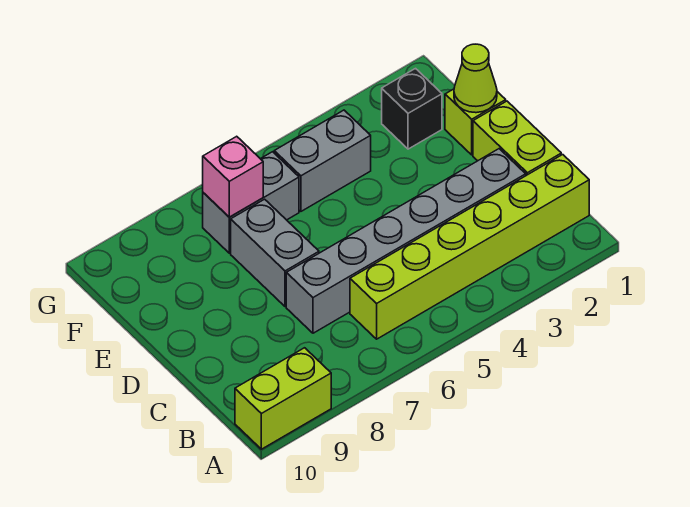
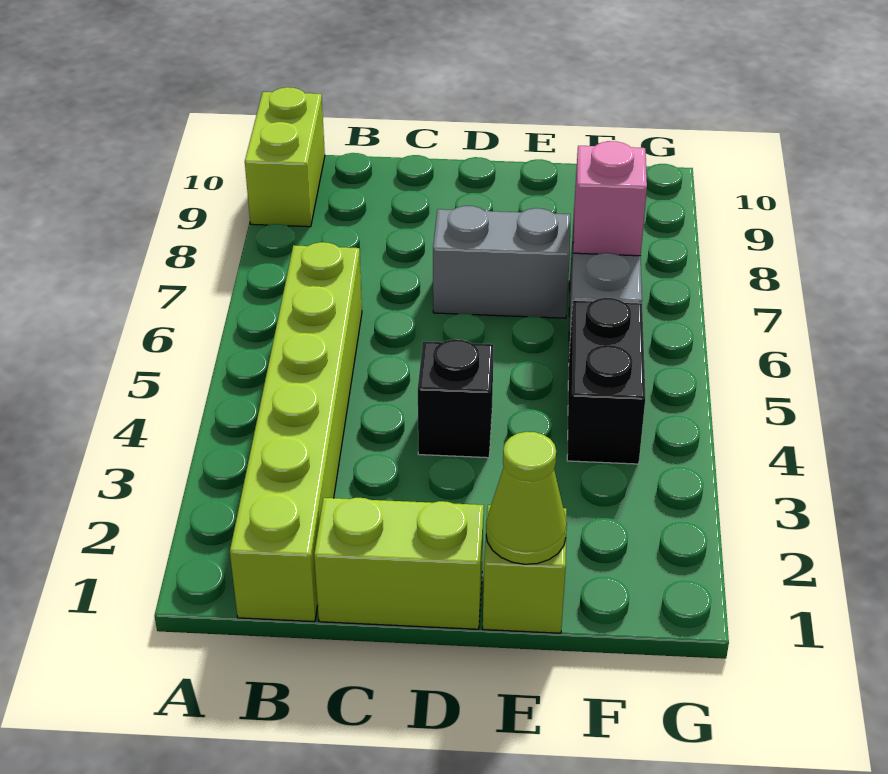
grey 1x6 brick [286,149,526,333] -> none
black 1x1 brick [382,69,442,149] -> black 1x1 brick moved to [418,339,494,458]
grey 1x2 brick [274,110,371,211] -> black 1x2 brick [567,298,645,464]

